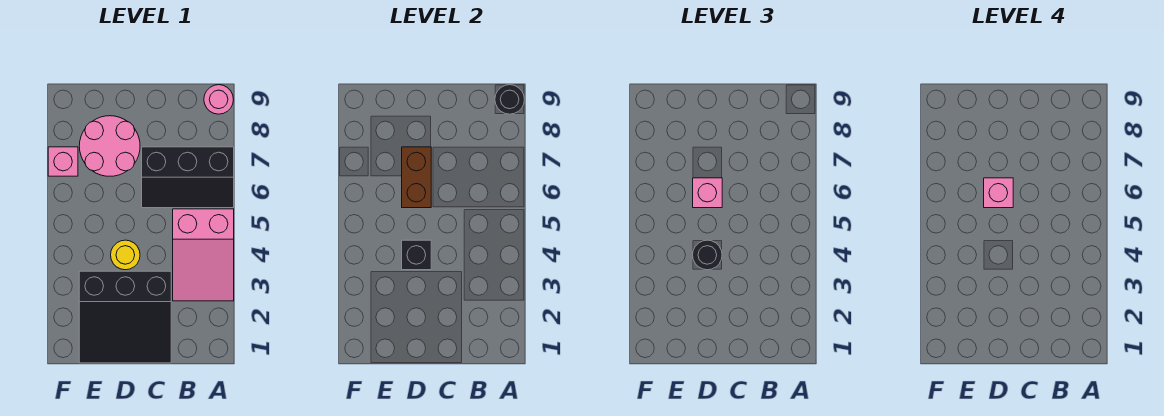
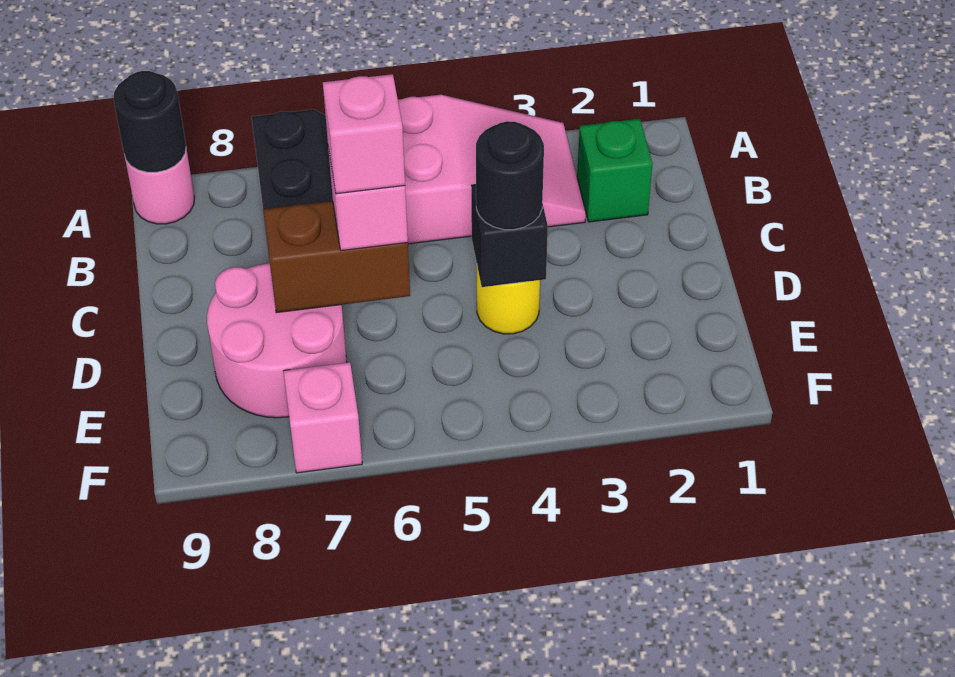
none -> green 1x1 brick [577,119,652,222]
black 3x3 slope [79,271,171,363] -> none

